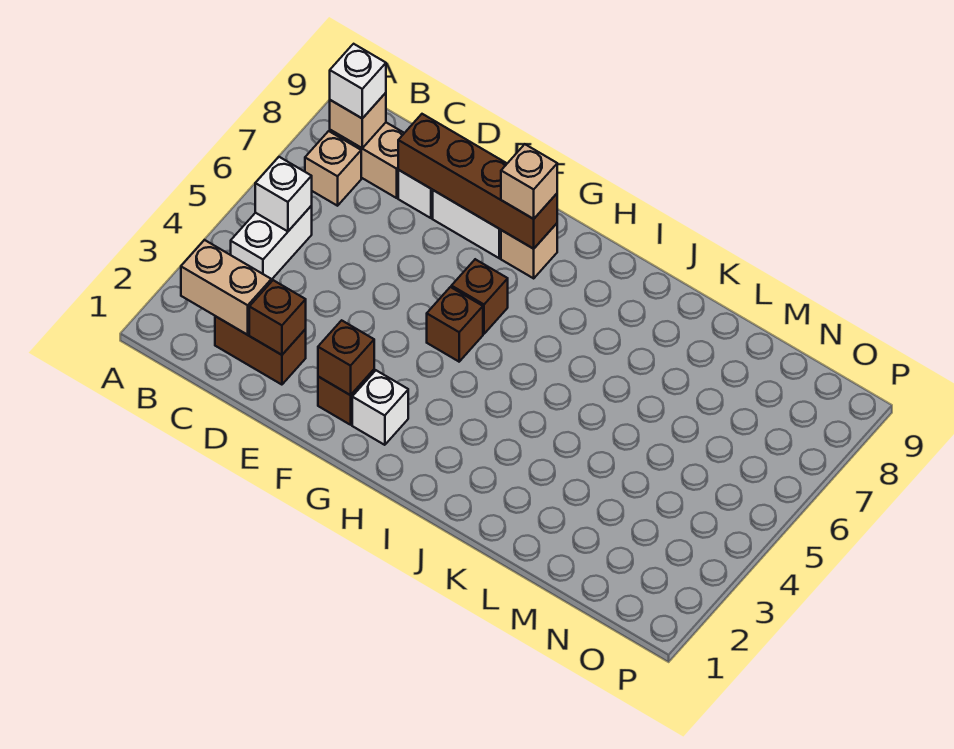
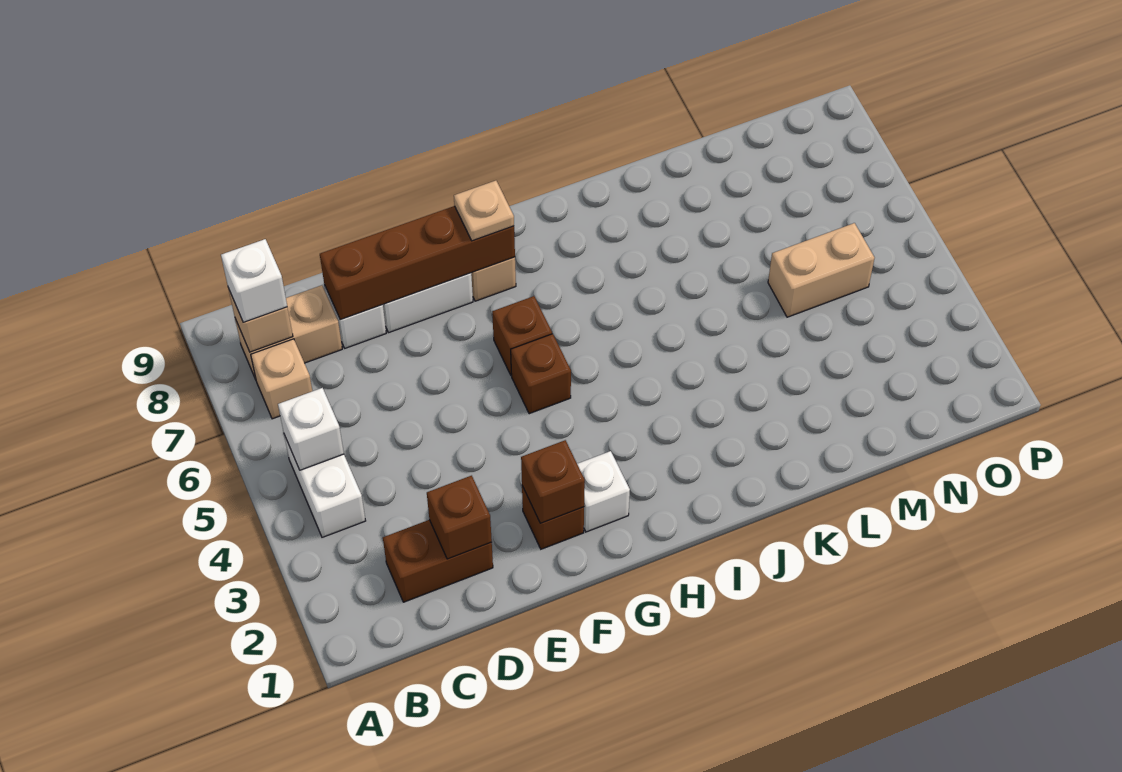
tan 1x2 brick [181,240,271,335] -> tan 1x2 brick moved to [768,223,874,317]
tan 1x1 brick [501,144,557,219] -> tan 1x1 plate [454,181,514,241]

